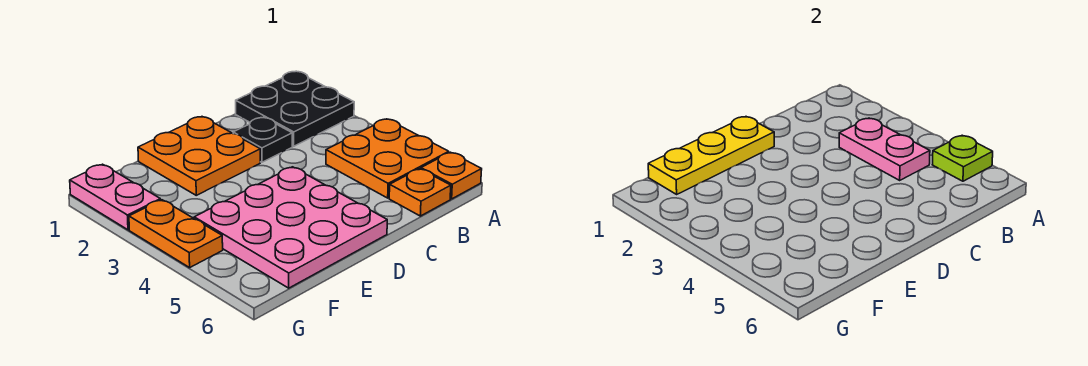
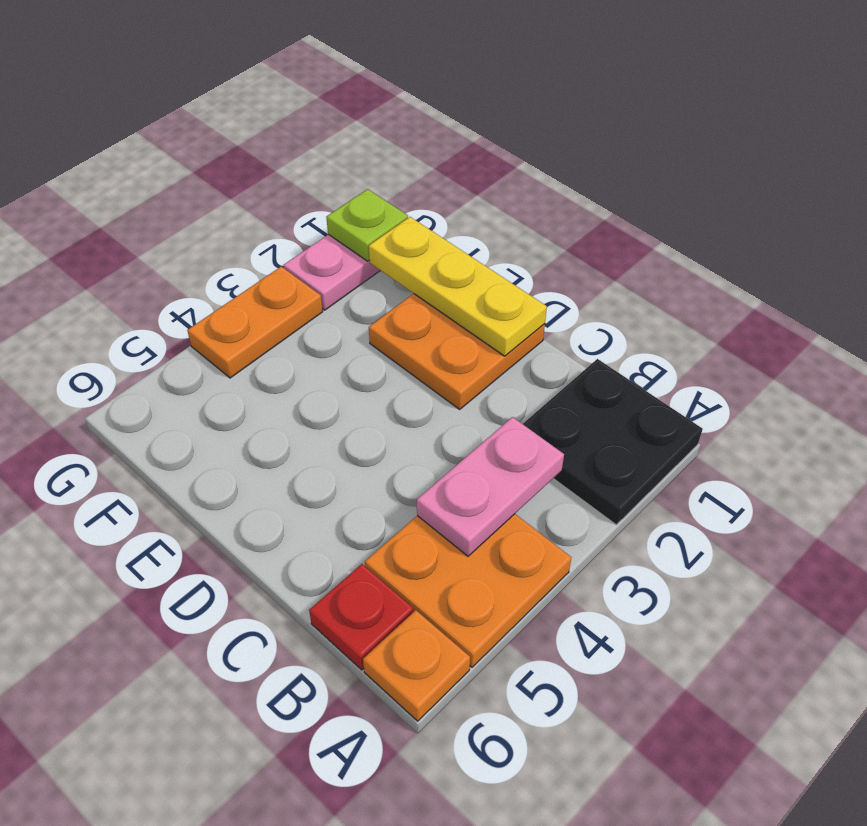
lime 1x1 plate [932,135,993,181] -> lime 1x1 plate moved to [326,189,408,261]
orange 1x1 plate [389,169,451,216] -> red 1x1 plate [309,564,413,670]
black 1x1 plate [233,117,292,162] -> none
pink 3x3 plate [194,167,387,288] -> none

